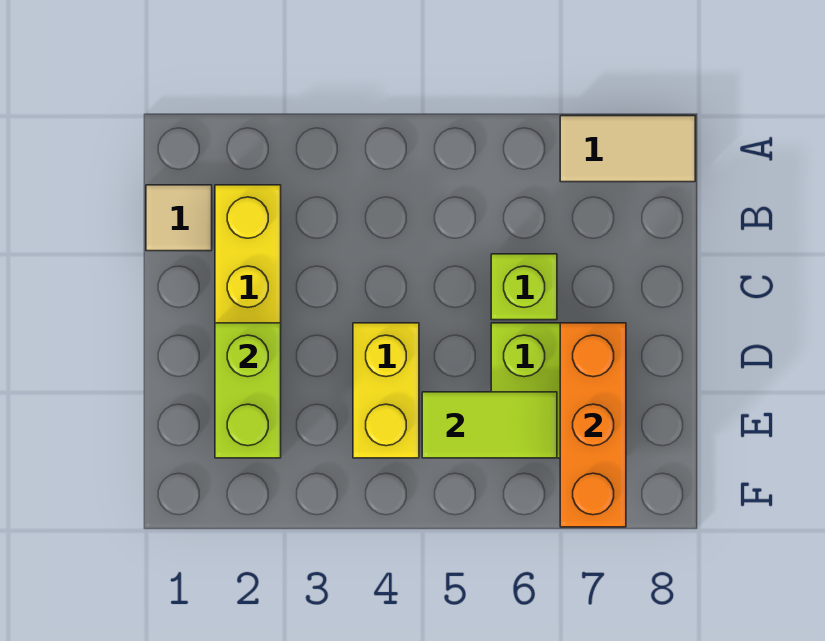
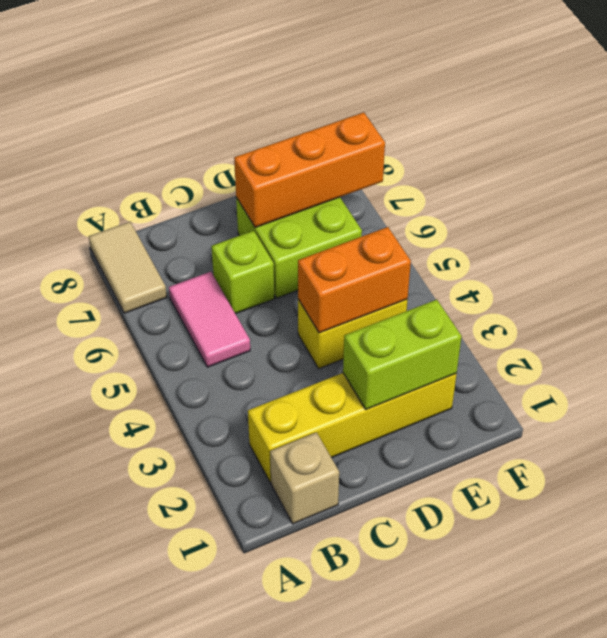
tan 1x1 tile [146,185,212,251] -> tan 1x1 brick [270,432,339,524]
none -> pink 1x2 tile [169,272,250,367]
none -> orange 1x2 brick [298,227,411,333]
lime 1x2 tile [422,392,557,458] -> none

